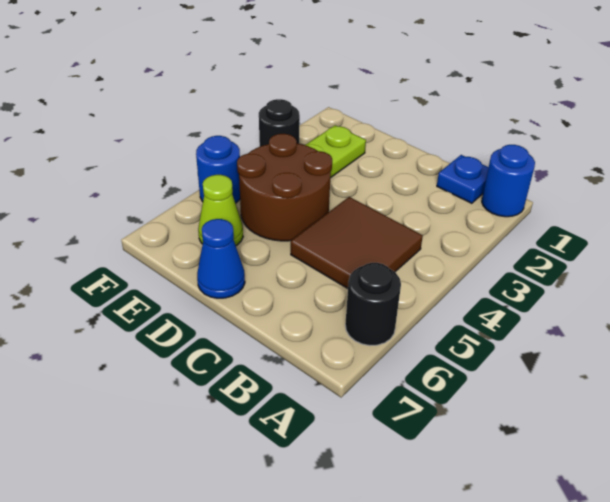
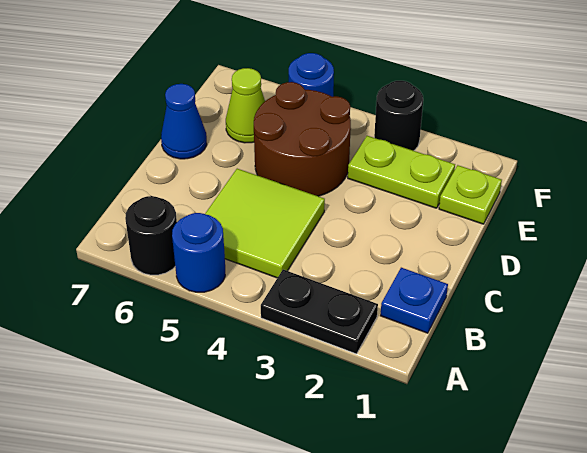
blue 1x1 round brick [482,145,535,217] -> blue 1x1 round brick moved to [172,213,225,292]
none -> black 1x2 plate [261,270,378,354]
brown 2x2 tile [291,197,423,289] -> lime 2x2 tile [205,169,325,278]
none -> lime 1x1 plate [439,165,502,224]

